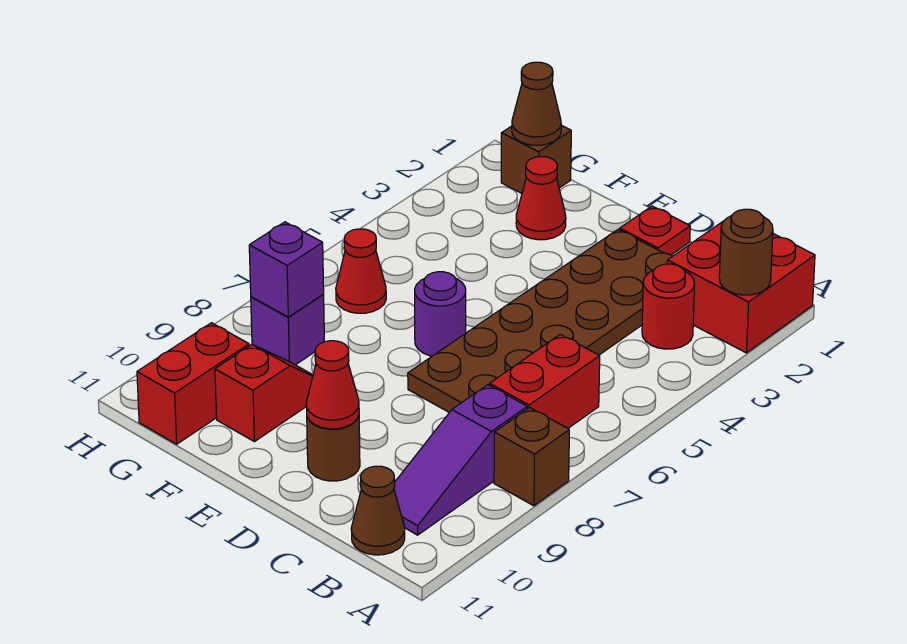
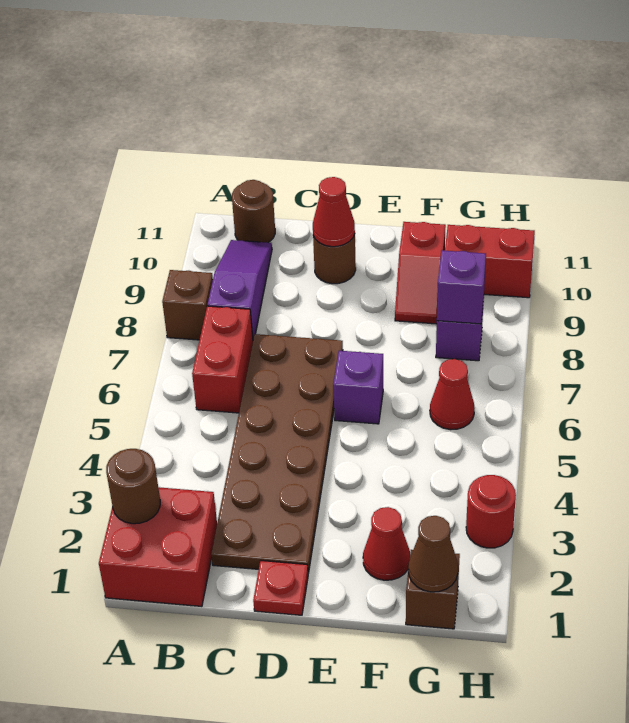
red 1x1 round brick [642,264,695,349] -> red 1x1 round brick moved to [466,475,516,548]
brown 1x1 cone [351,466,405,555] -> brown 1x1 round brick [232,180,275,243]
purple 1x1 round brick [415,272,466,356] -> purple 1x1 brick [333,351,383,424]
red 1x2 brick [137,323,249,444] -> red 1x2 brick turned to [445,225,535,298]

